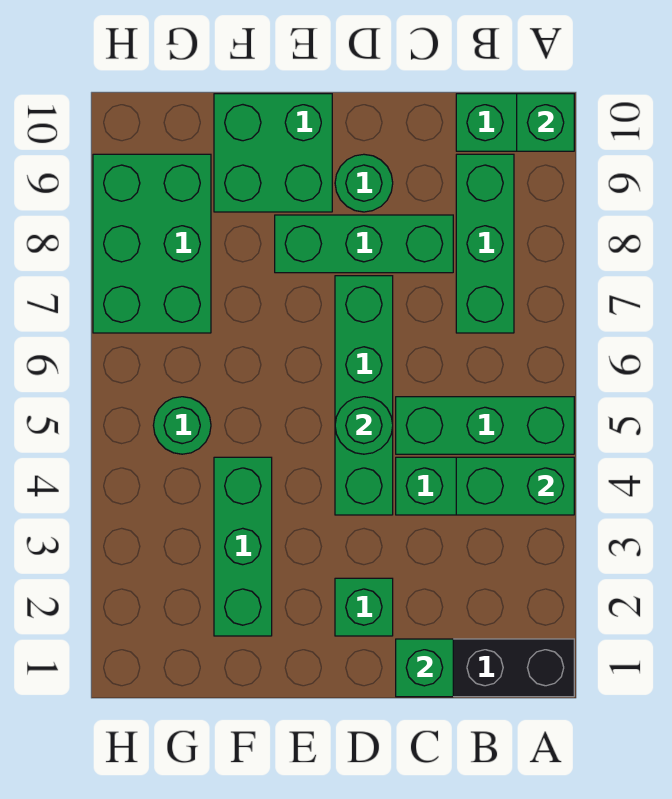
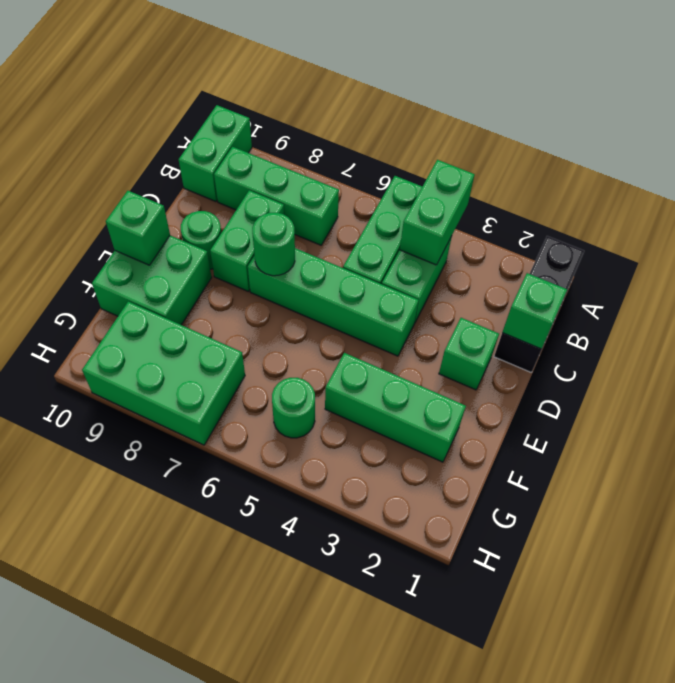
green 1x1 brick [517,94,574,151] -> green 1x1 brick moved to [106,191,170,265]
green 1x3 brick [275,215,453,273] -> green 1x2 brick [210,190,284,291]
green 1x1 round brick [335,397,393,454] -> green 1x1 round brick moved to [252,213,295,276]

